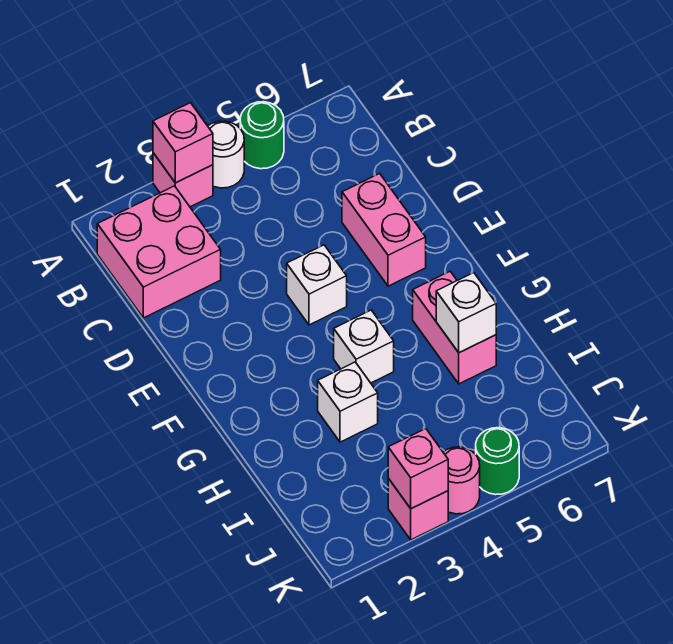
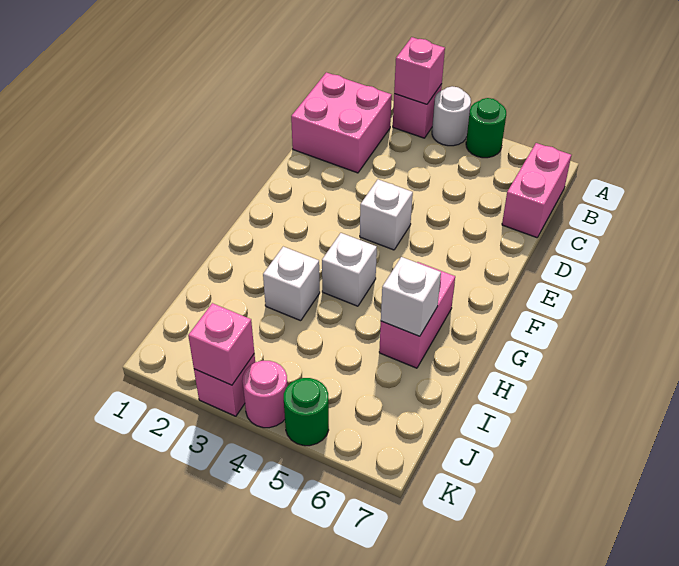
pink 1x2 brick [342,173,426,286] -> pink 1x2 brick moved to [502,143,571,238]

